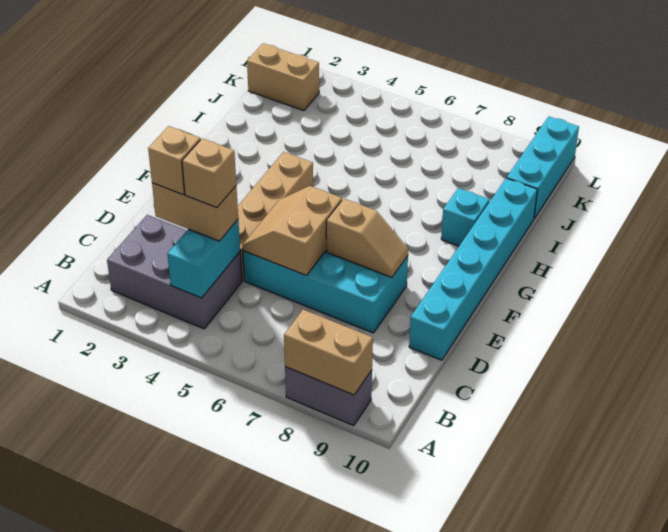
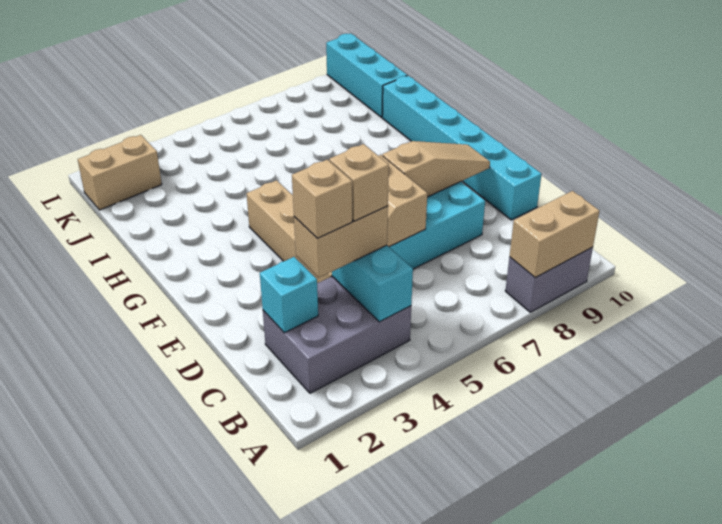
tan 1x2 slope [326,199,408,277] -> tan 1x3 slope [382,141,490,197]
cyan 1x1 brick [441,188,489,246] -> cyan 1x1 brick moved to [260,257,318,333]

